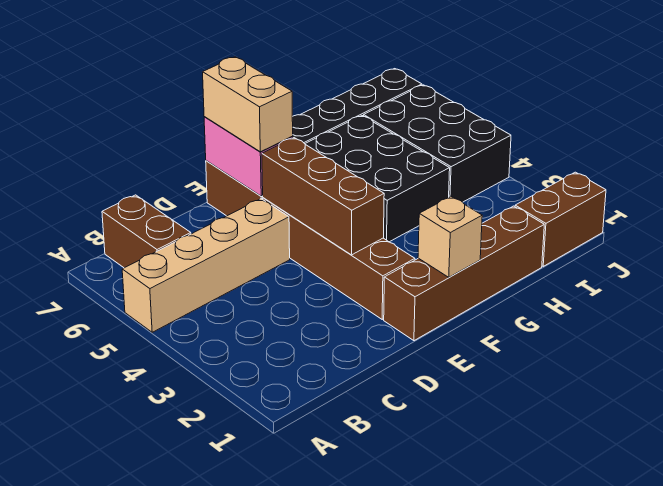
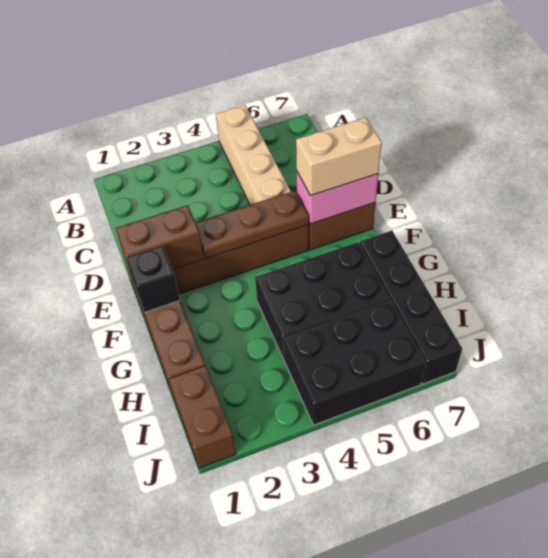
brown 1x2 brick [102,195,191,268] -> brown 1x2 brick moved to [116,205,204,277]
brown 1x3 brick [262,138,384,255] -> brown 1x3 plate [196,191,309,258]
tan 1x1 brick [418,197,482,277] -> black 1x1 brick [126,246,180,312]

